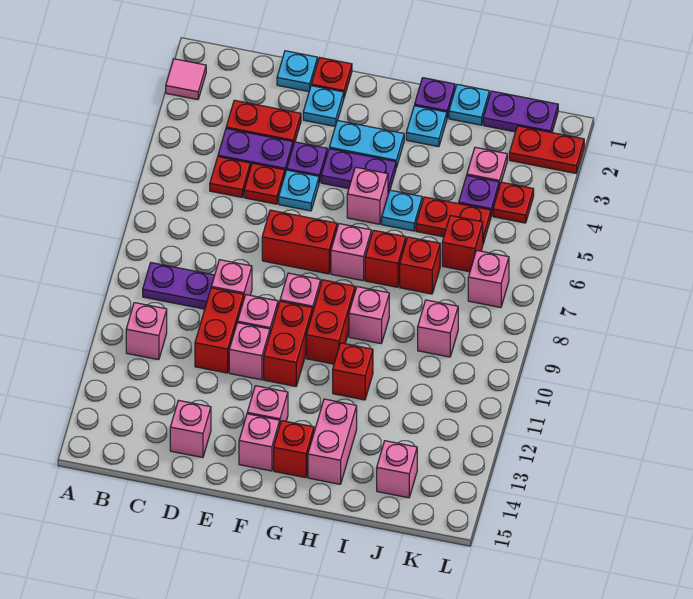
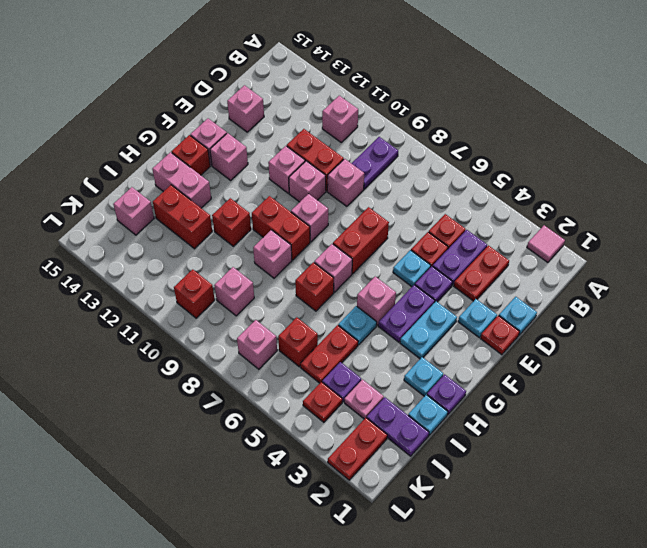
red 1x2 brick [264,301,312,386] -> red 1x2 brick moved to [153,185,212,249]
red 1x1 brick [400,237,440,294] -> red 1x1 brick moved to [174,269,215,318]
purple 1x2 plate [483,91,558,133] -> purple 1x2 plate turned to [367,397,429,456]

